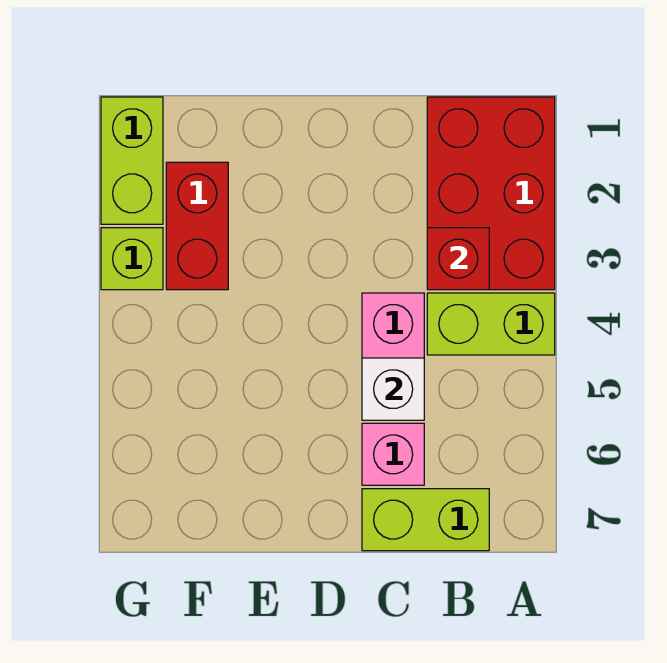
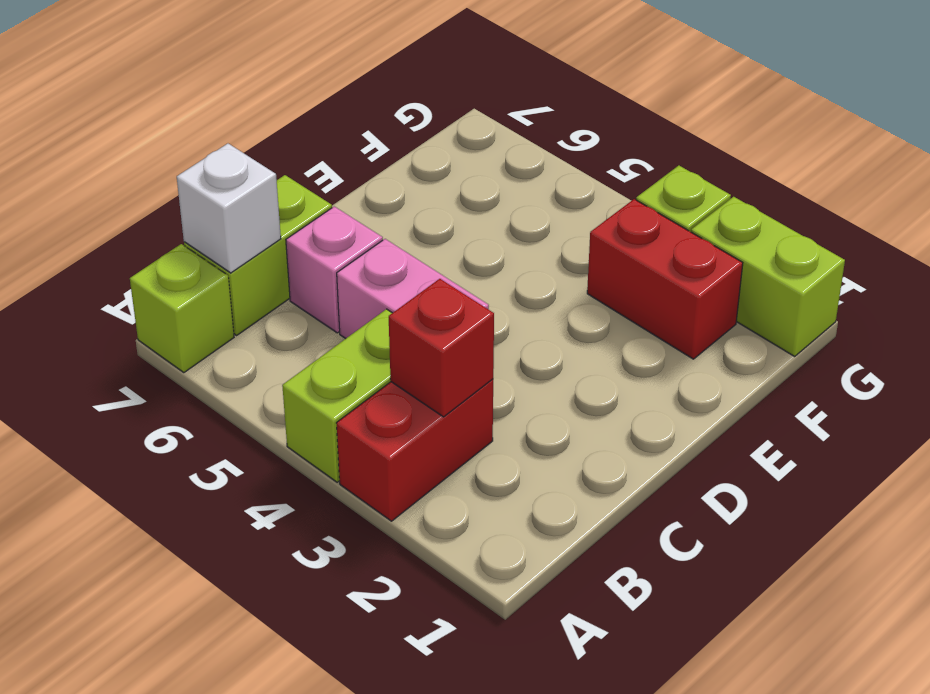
red 2x3 brick [427,97,555,290] -> red 1x2 brick [337,379,493,521]
none -> lime 1x1 brick [130,244,234,373]
white 1x1 brick [362,358,424,420] -> white 1x1 brick moved to [177,144,281,273]

